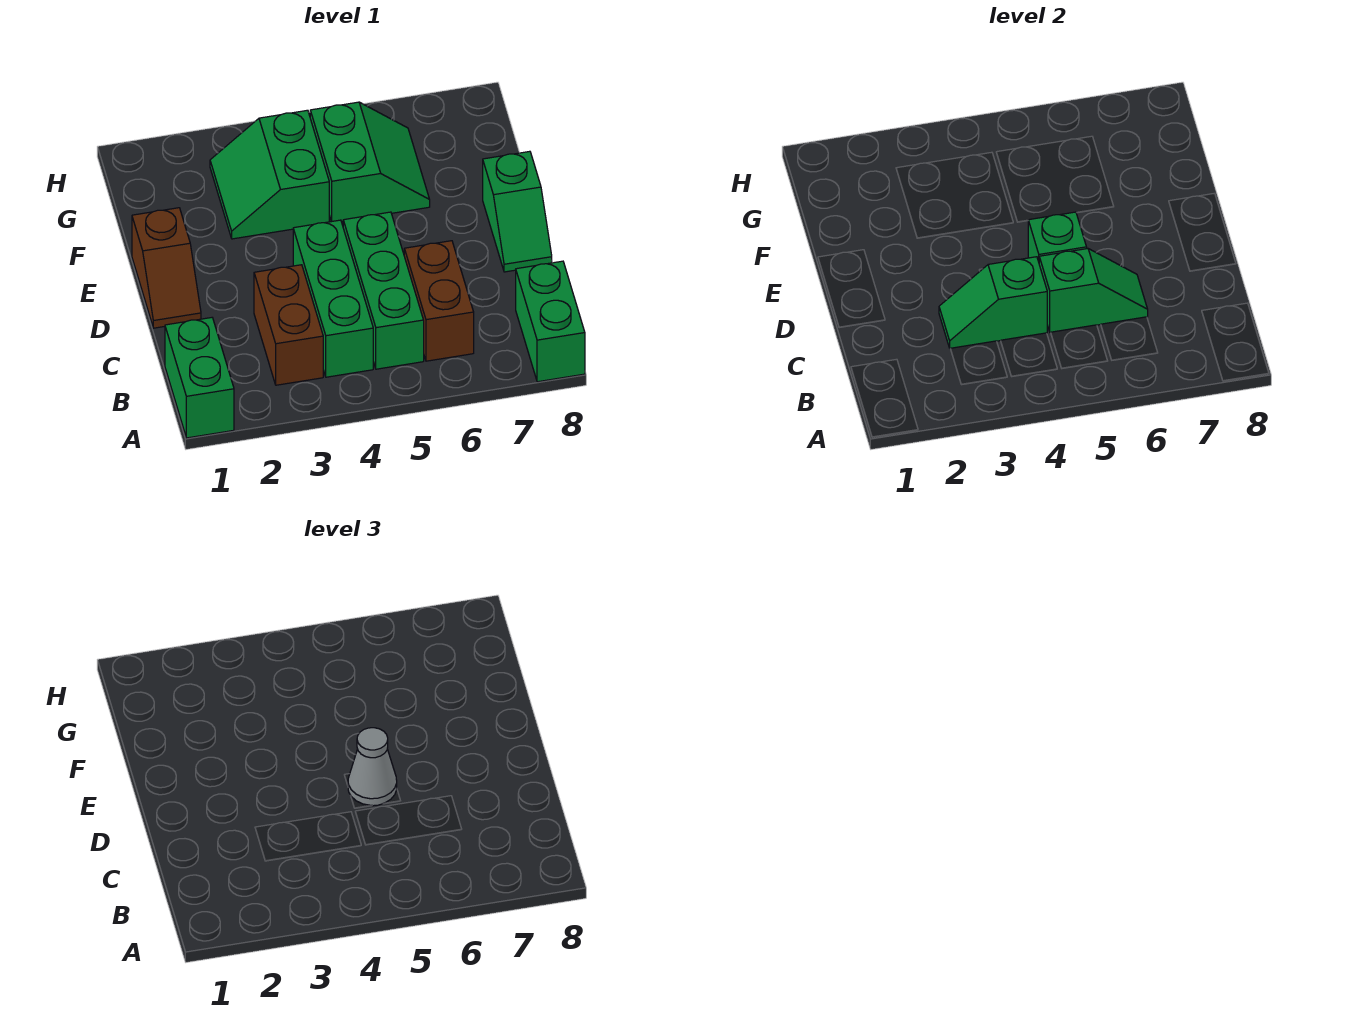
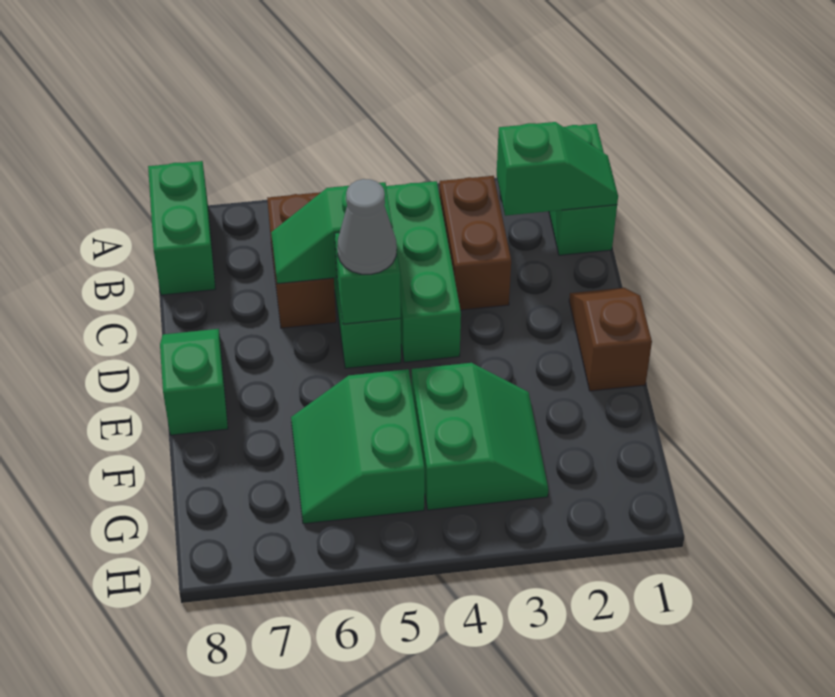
green 1x2 slope [939,257,1047,349] -> green 1x2 slope moved to [497,122,618,216]

